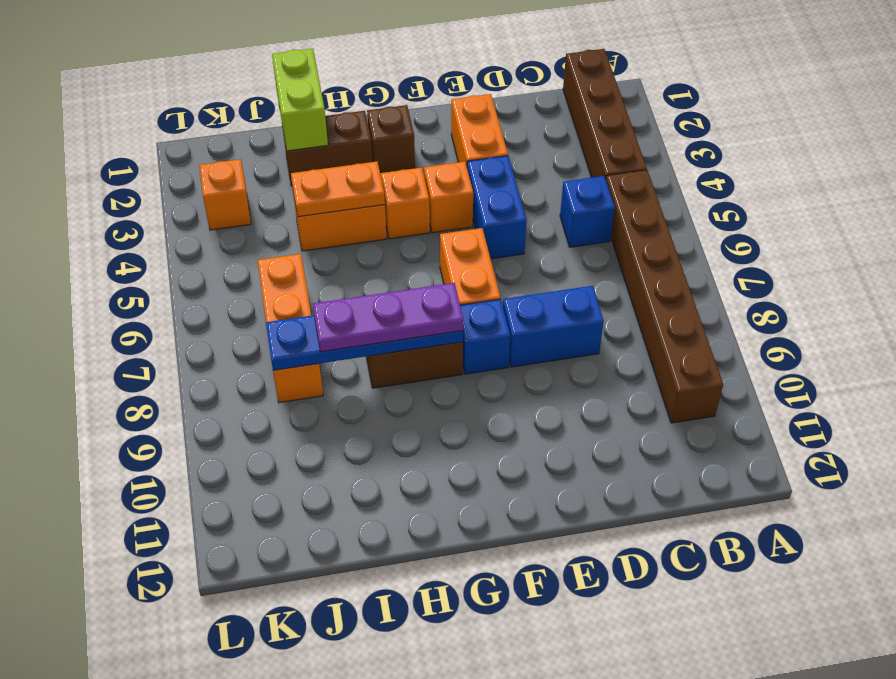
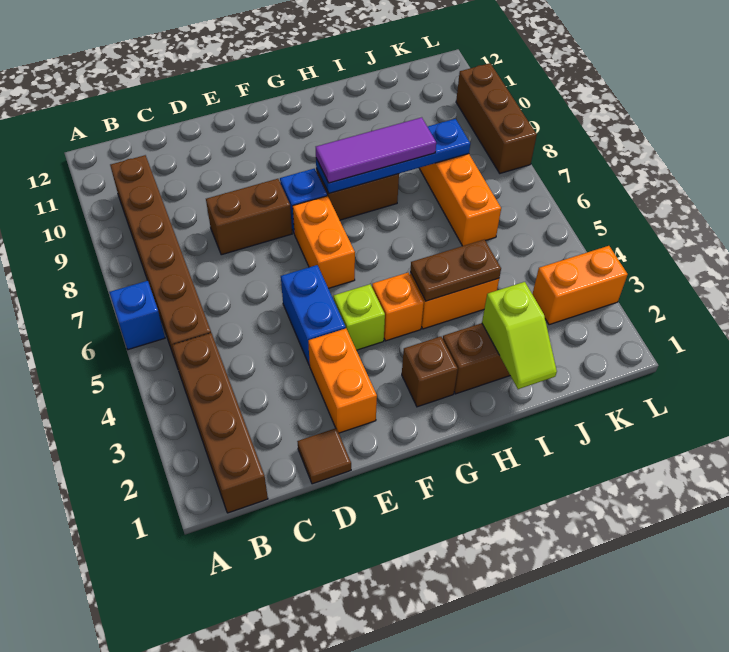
blue 1x1 brick [560,176,615,247] -> blue 1x1 brick moved to [109,281,165,350]
none -> brown 1x1 tile [297,428,351,484]
blue 1x2 brick [503,286,604,367] -> brown 1x2 brick [206,179,292,255]
orange 1x1 brick [424,162,473,233] -> lime 1x1 brick [334,284,385,350]
purple 1x3 plate [313,283,463,352] -> purple 1x3 tile [316,117,436,183]
orange 1x2 plate [291,162,385,217] -> brown 1x2 plate [410,240,501,301]
lime 1x2 brick [272,49,328,151] -> lime 1x2 slope [482,282,557,389]
orange 1x1 brick [199,159,251,230] -> orange 1x2 brick [532,246,628,325]
none -> brown 1x3 brick [456,63,537,173]

